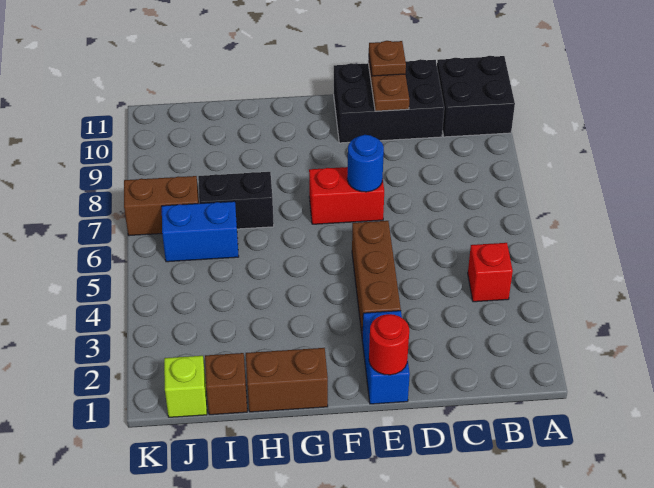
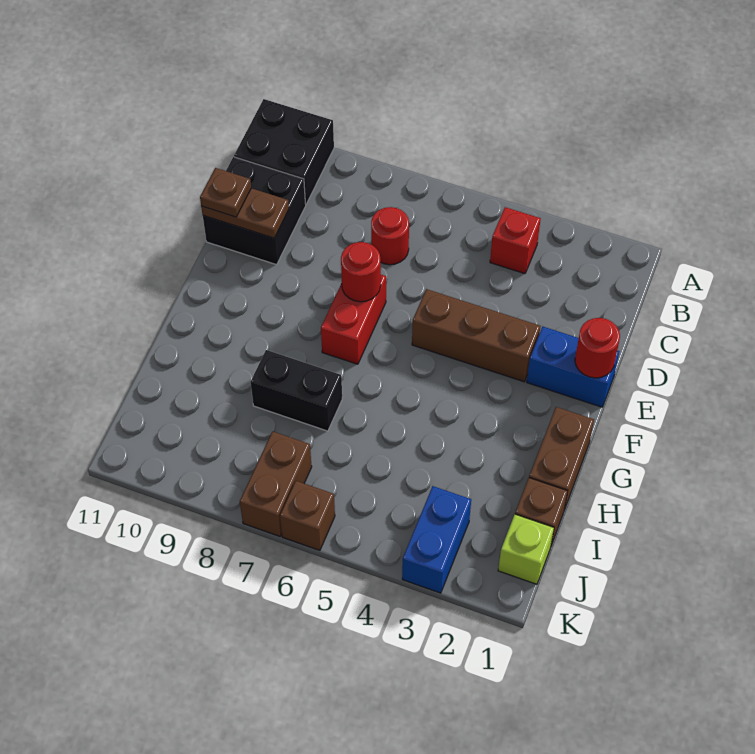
none -> red 1x1 round brick [371,207,409,265]
black 2x3 brick [334,59,444,143] -> black 2x2 brick [203,157,306,265]
blue 1x1 round brick [347,135,384,192] -> red 1x1 round brick [341,242,381,302]
black 1x2 brick [198,172,274,229] -> black 1x2 brick turned to [251,350,342,431]
blue 1x2 brick [162,201,239,262] -> blue 1x2 brick moved to [402,486,471,593]
none -> brown 1x1 brick [280,481,335,550]

